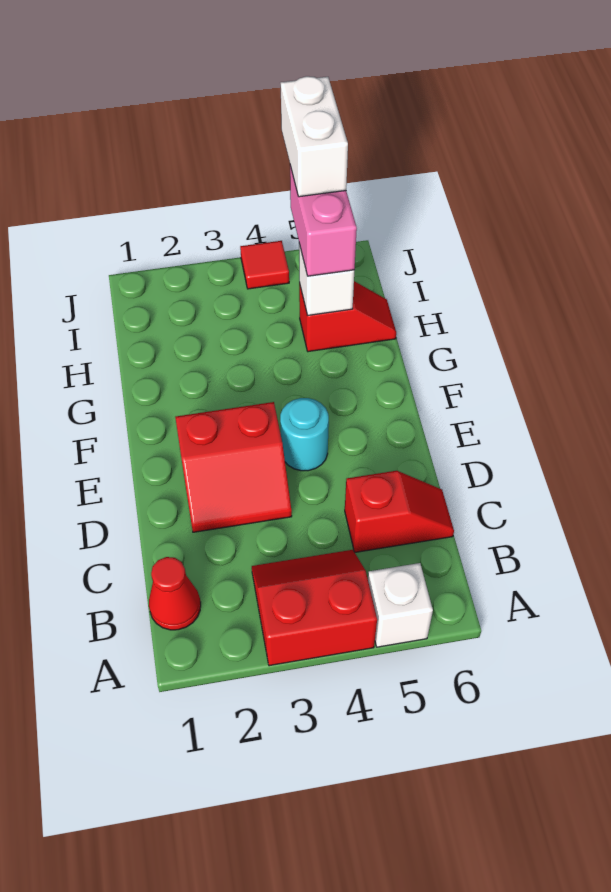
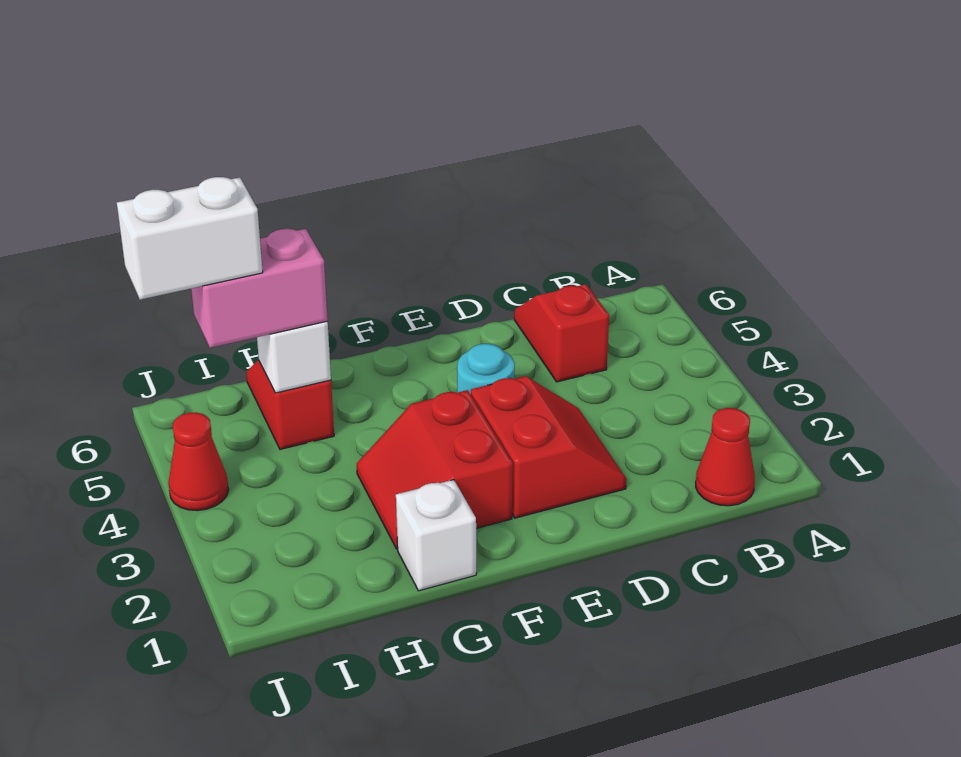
red 2x2 slope [252,550,377,666] -> red 2x2 slope moved to [356,390,513,549]
white 1x1 brick [368,563,433,647] -> white 1x1 brick moved to [396,480,476,591]
red 1x1 tile [240,241,289,289] -> red 1x1 cone [169,412,229,511]

